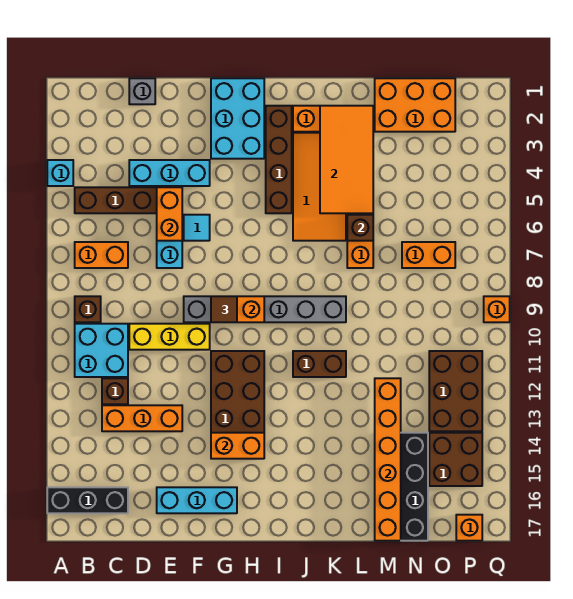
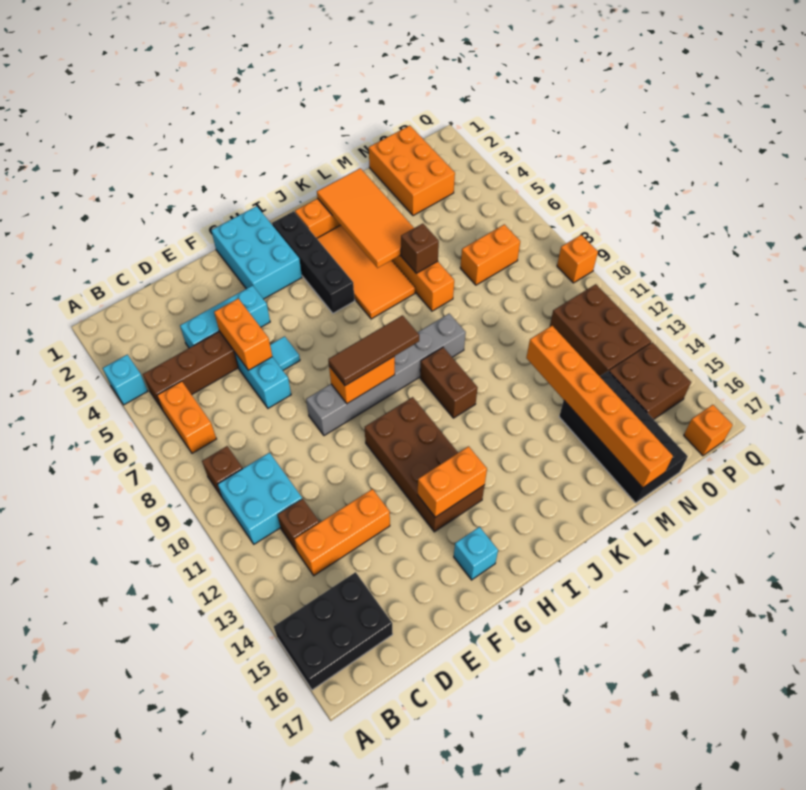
black 1x3 brick [47,487,128,513] -> black 2x3 brick [274,572,393,690]
orange 1x2 brick [75,242,128,268] -> orange 1x2 brick turned to [157,381,216,453]
grey 1x1 brick [129,78,155,104] -> none
yellow 1x3 brick [129,324,210,350] -> none
cyan 1x3 brick [157,487,237,513] -> cyan 1x1 brick [454,527,498,580]
brown 1x1 tile [211,296,237,322] -> brown 1x3 tile [328,315,419,386]
brown 1x4 brick [266,106,292,213] -> black 1x4 brick [272,211,355,313]
brown 1x2 brick [293,351,346,377] -> brown 1x2 brick turned to [420,347,478,418]
orange 2x3 brick [375,78,455,132] -> orange 2x3 brick turned to [369,125,455,216]

